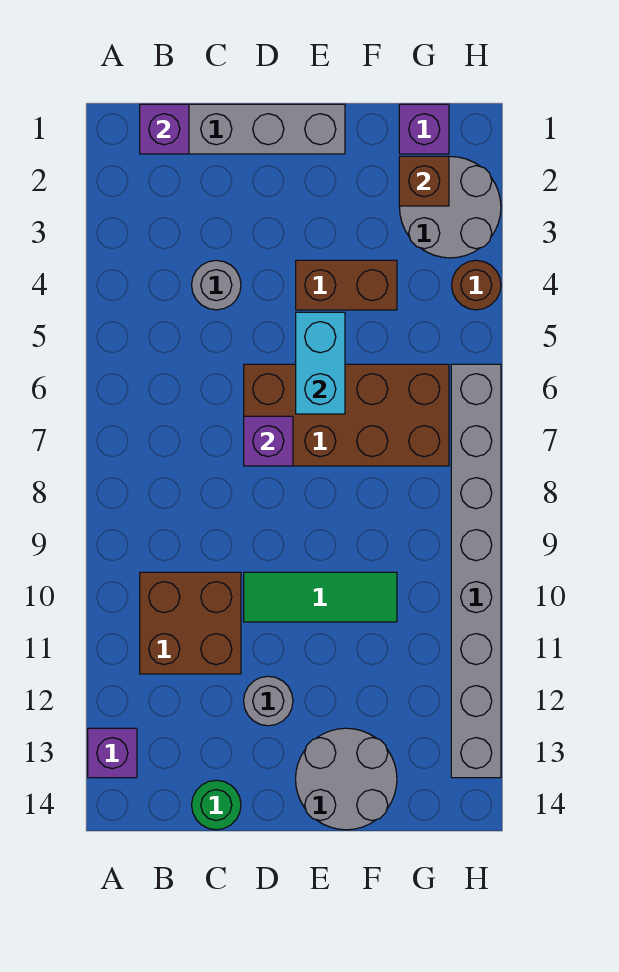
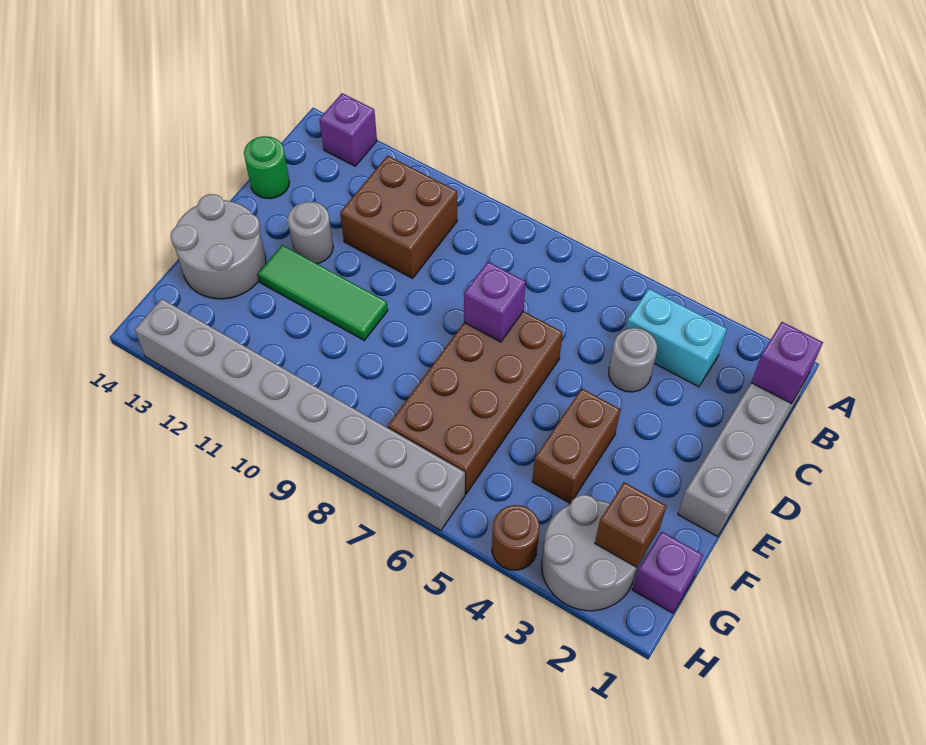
green 1x3 tile [244,572,397,622] -> green 1x3 tile turned to [258,245,388,340]
cyan 1x2 brick [296,312,345,414] -> cyan 1x2 brick moved to [626,289,727,387]

